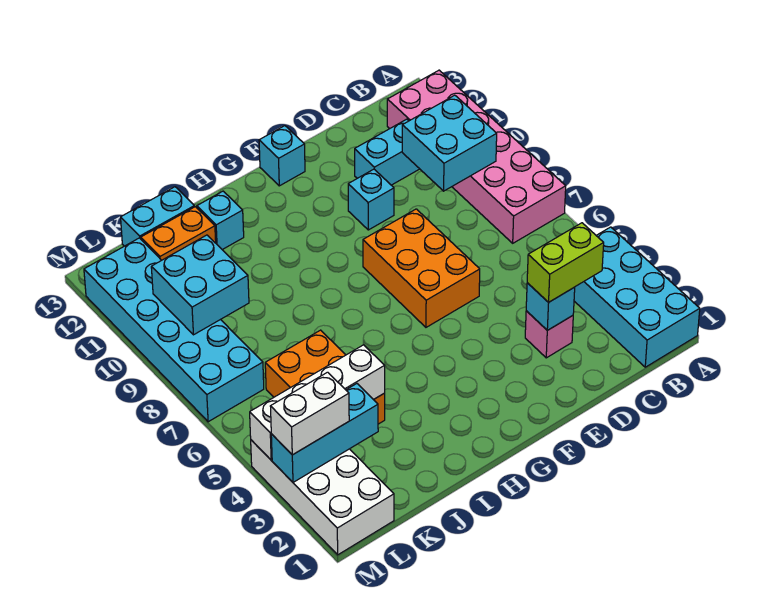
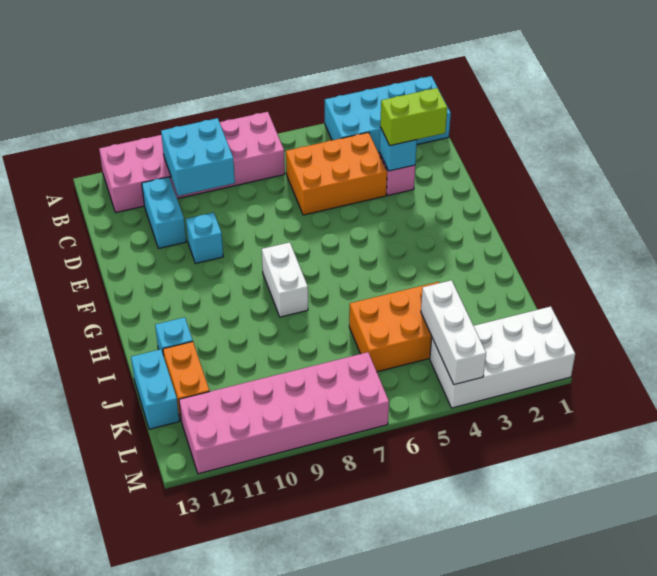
lime 1x2 brick [527,223,604,302] -> lime 1x2 brick turned to [380,88,447,146]
orange 2x3 brick [363,209,480,327] -> orange 2x3 brick moved to [286,132,387,215]
cyan 1x1 brick [259,126,305,186] -> none
white 1x4 brick [250,345,385,460] -> white 1x3 brick [421,280,486,385]
cyan 1x3 brick [271,384,378,482] -> none
cyan 2x2 brick [151,235,249,335] -> none
white 1x2 brick [270,372,349,455] -> white 1x2 brick moved to [262,242,308,317]
cyan 2x6 brick [84,238,264,422] -> pink 2x6 brick [179,352,389,474]

